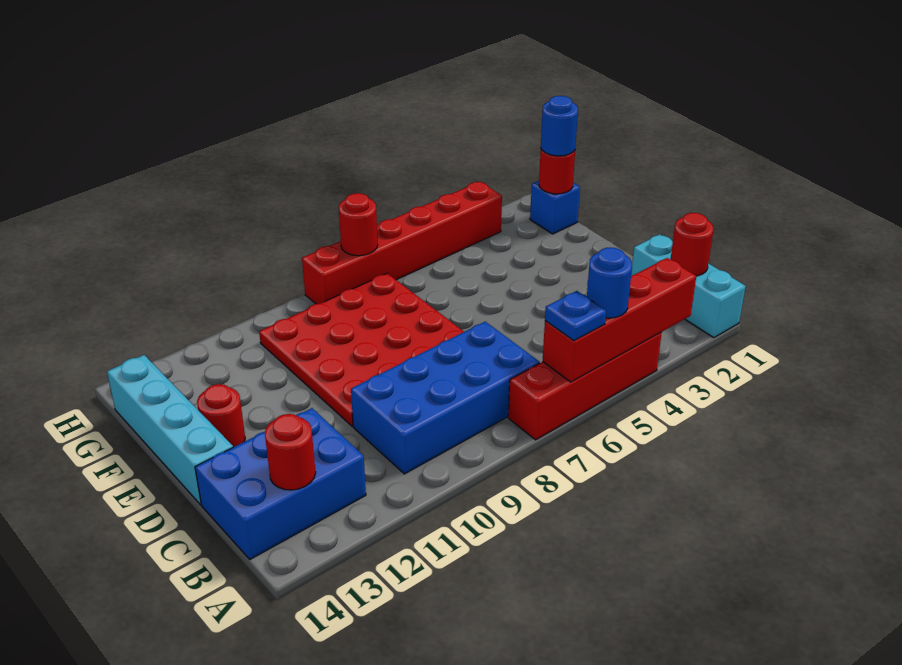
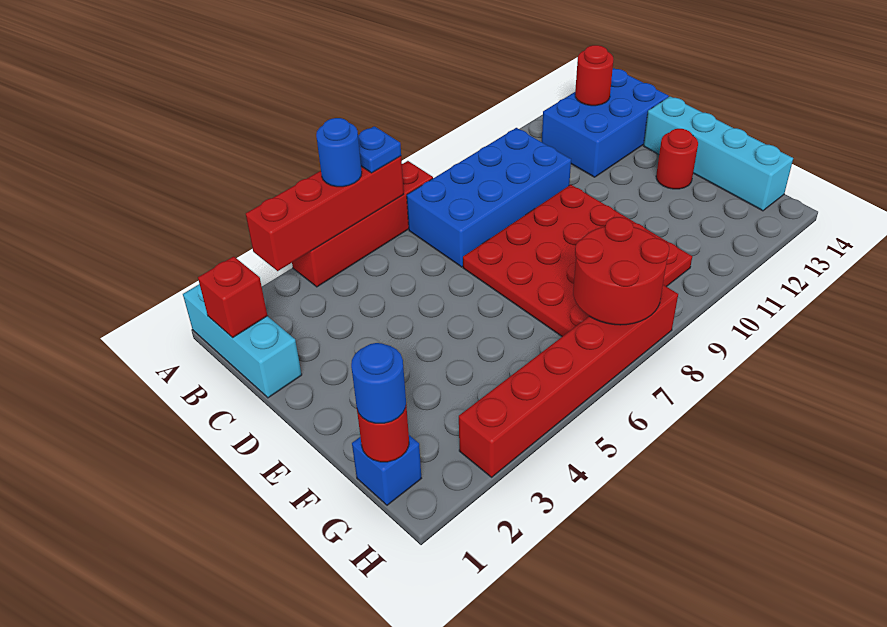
red 1x1 round brick [671,213,713,276] -> red 1x1 brick [198,256,267,338]
red 1x1 round brick [339,193,378,256] -> red 2x2 round brick [573,217,669,325]

